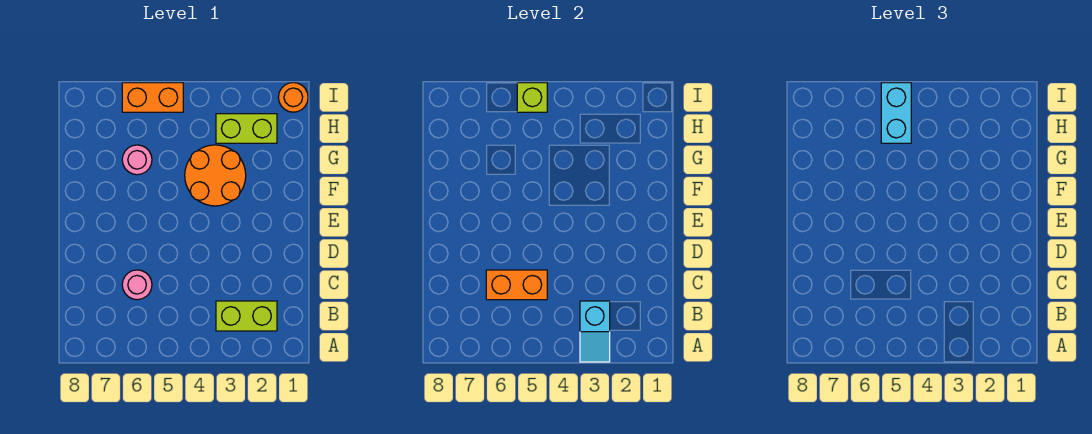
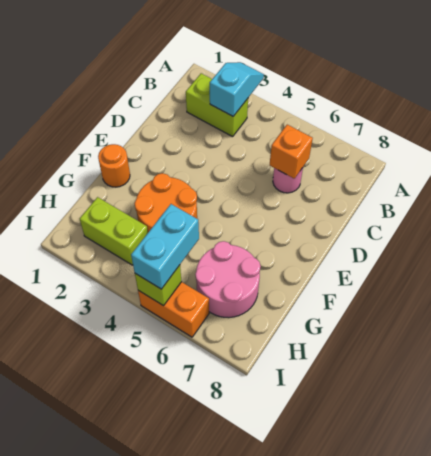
orange 1x2 brick [486,270,547,300] -> orange 1x1 brick [270,125,313,178]
pink 1x1 round brick [122,145,152,175] -> pink 2x2 round brick [195,241,261,318]
orange 1x1 round brick [278,83,308,112] -> orange 1x1 round brick moved to [98,144,130,187]

